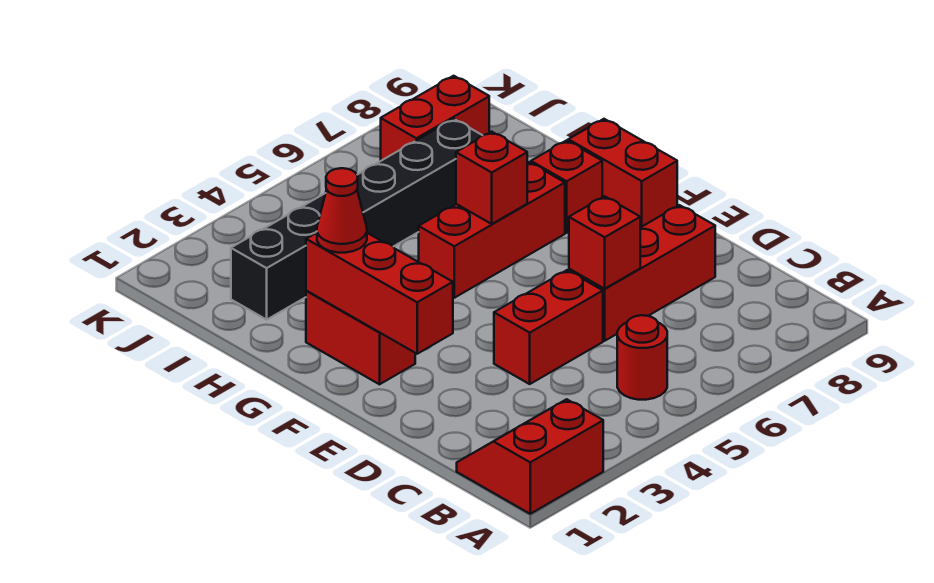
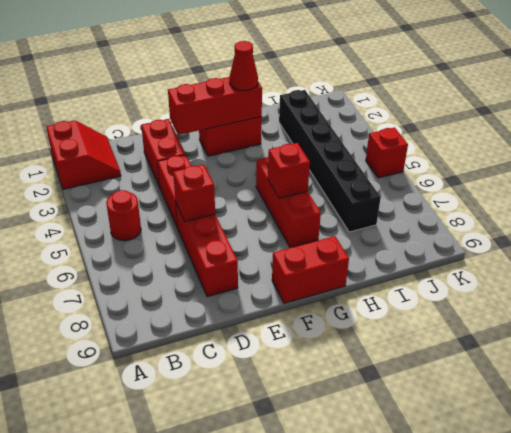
red 1x1 brick [531,140,602,233] -> red 1x1 brick moved to [366,127,408,178]
red 1x2 brick [381,76,489,161] -> red 1x2 brick moved to [141,119,186,187]

